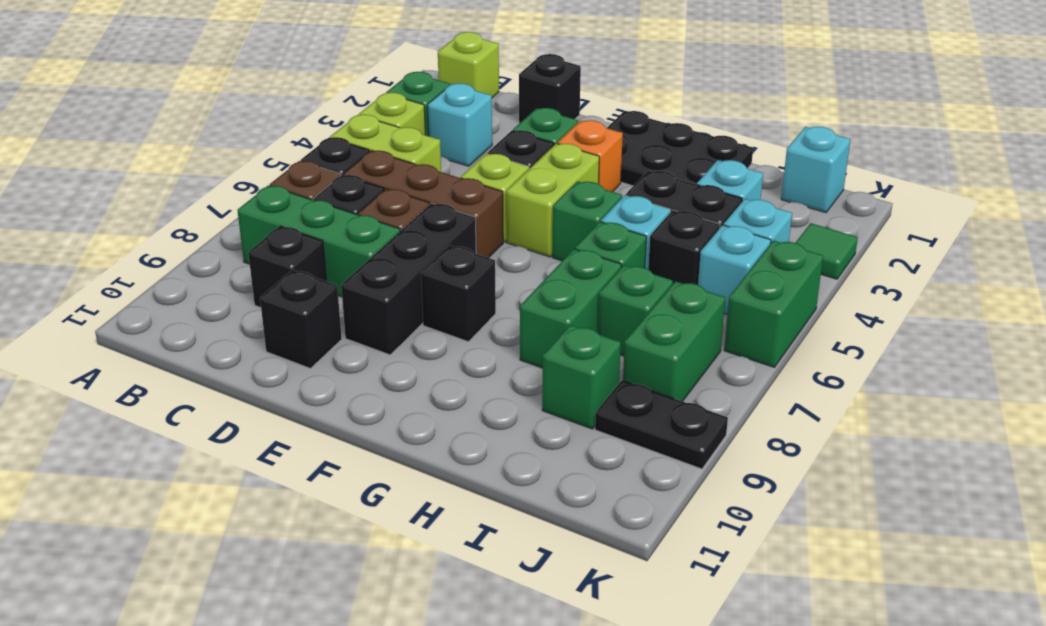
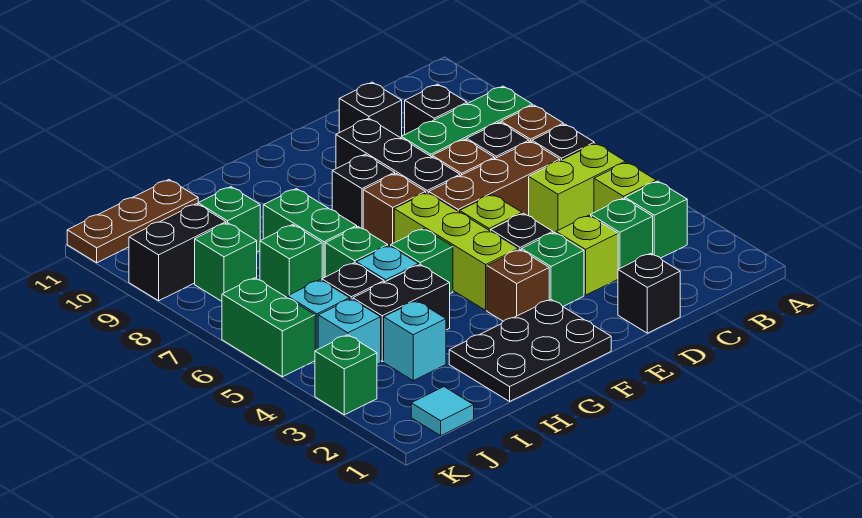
lime 1x1 brick [438,32,499,98] -> lime 1x1 brick moved to [556,215,618,295]
cyan 1x1 brick [427,83,492,166] -> green 1x1 brick [591,198,653,269]
orange 1x1 brick [557,120,623,192] -> brown 1x1 brick [487,250,549,321]
lime 1x2 brick [506,144,599,257] -> lime 1x3 brick [394,193,518,310]
none -> brown 1x1 brick [363,174,426,246]
none -> brown 1x3 plate [67,180,198,263]
cyan 1x1 brick [781,127,850,213] -> cyan 1x1 tile [411,387,474,436]
green 1x2 brick [623,281,725,401] -> green 1x1 brick [195,223,257,301]
black 1x2 plate [595,381,728,469] -> black 1x2 brick [129,204,226,301]
green 1x1 tile [796,223,858,279] -> green 1x1 brick [315,335,377,415]

